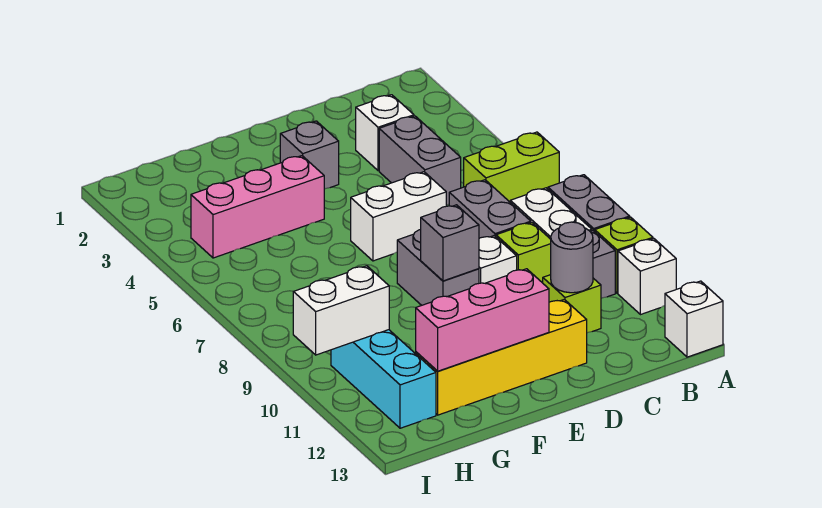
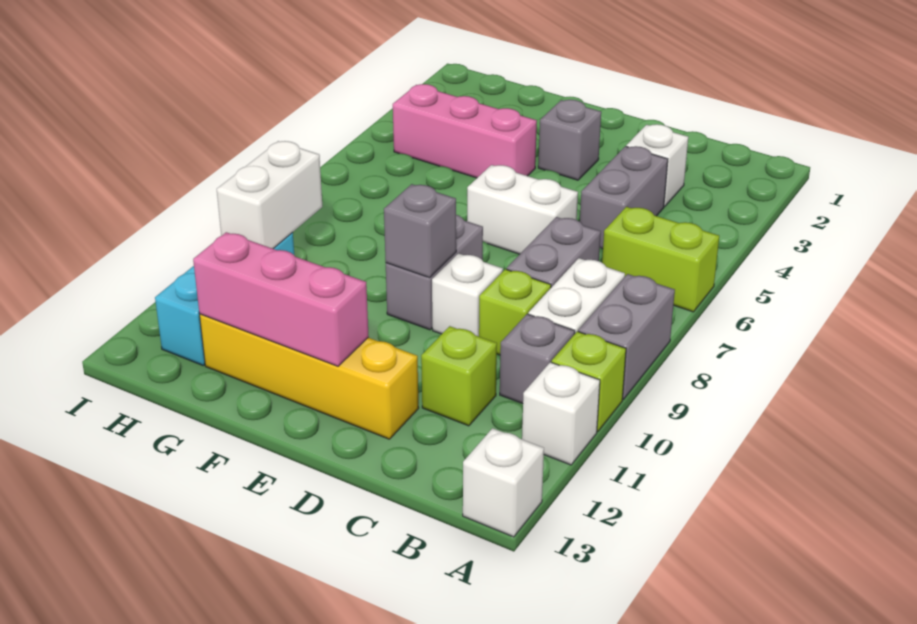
grey 1x1 round brick [551,222,593,293] -> none
white 1x2 brick [293,266,389,355] -> white 1x2 brick turned to [217,141,322,249]

